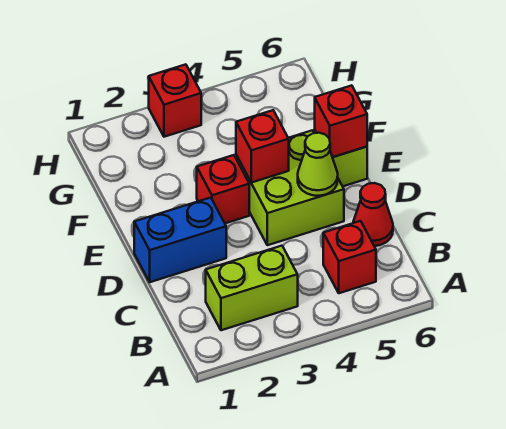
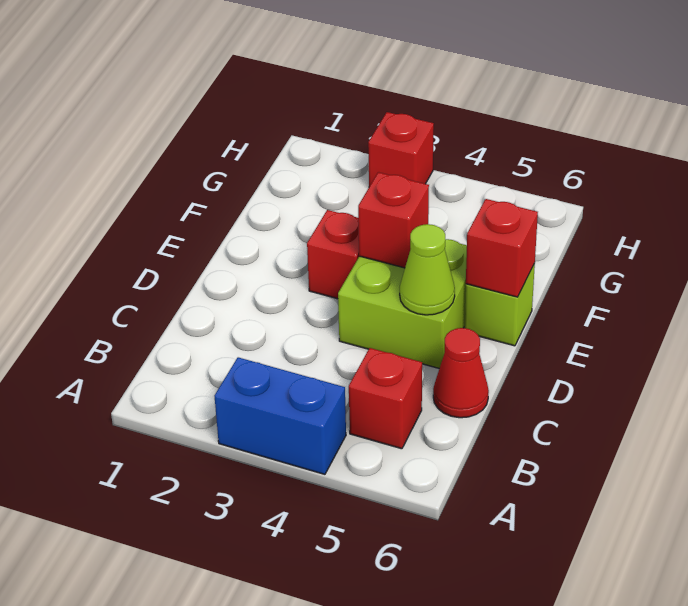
lime 1x2 brick [206,246,298,330] -> none
blue 1x2 brick [134,198,226,282] -> blue 1x2 brick moved to [215,357,346,474]

